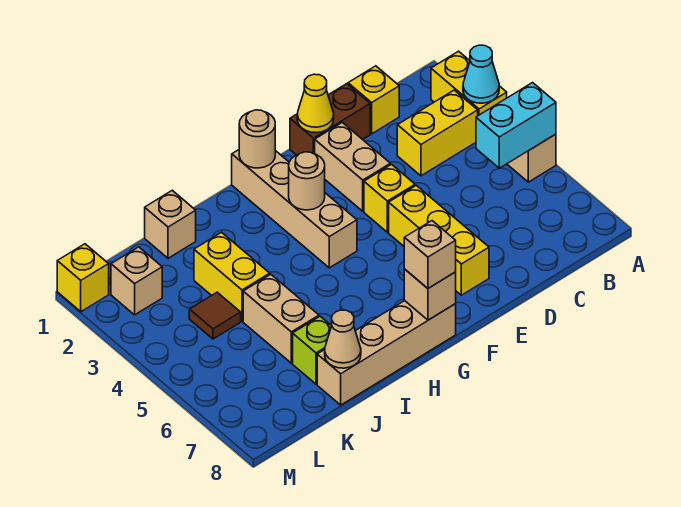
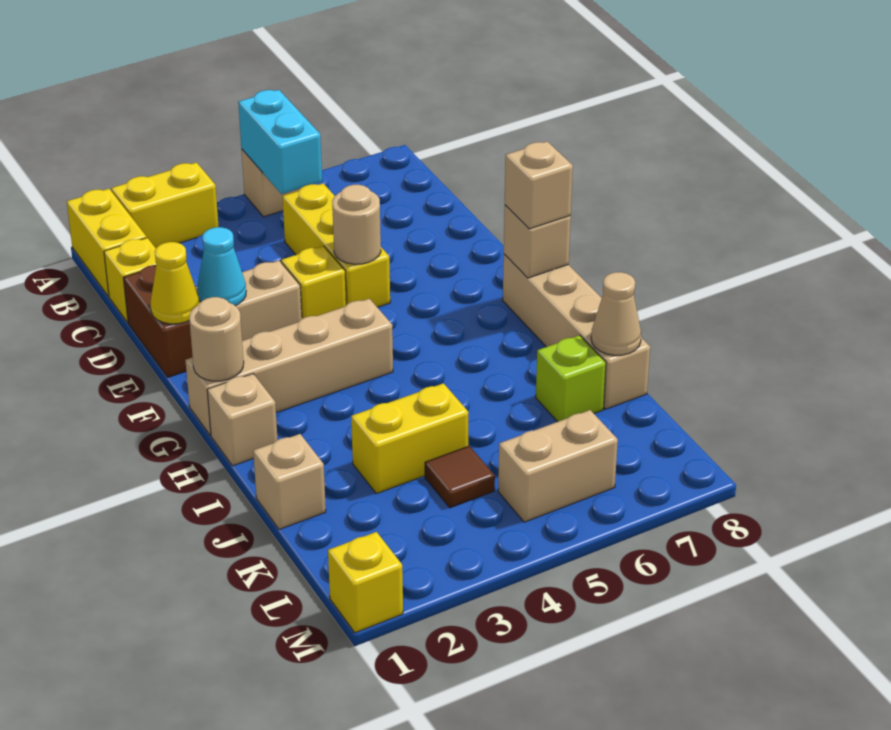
cyan 1x1 cone [463,45,499,103] -> cyan 1x1 cone moved to [197,227,246,305]
yellow 1x2 brick [397,90,478,176] -> yellow 1x2 brick moved to [67,189,147,296]
yellow 1x3 brick [389,185,489,295] -> yellow 1x3 brick turned to [282,183,390,307]
tan 1x1 round brick [289,152,325,210] -> tan 1x1 round brick moved to [332,185,381,264]
tan 1x2 brick [243,274,319,363] -> tan 1x2 brick moved to [498,410,618,522]
tan 1x1 brick [111,247,162,315] -> tan 1x1 brick moved to [207,374,278,466]

